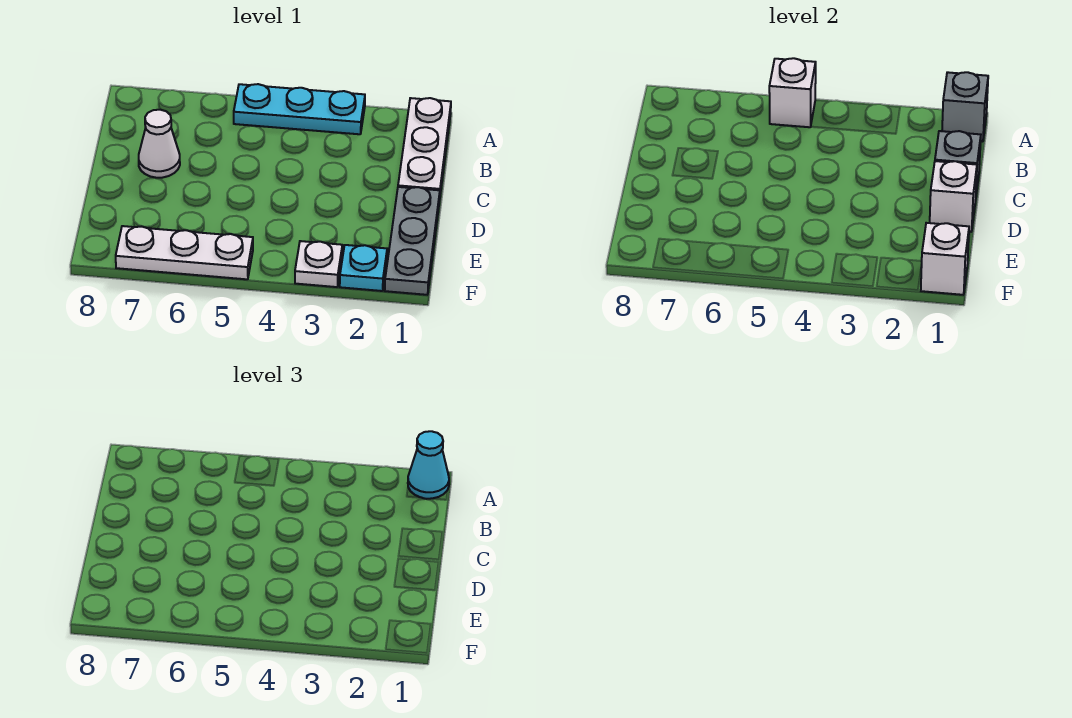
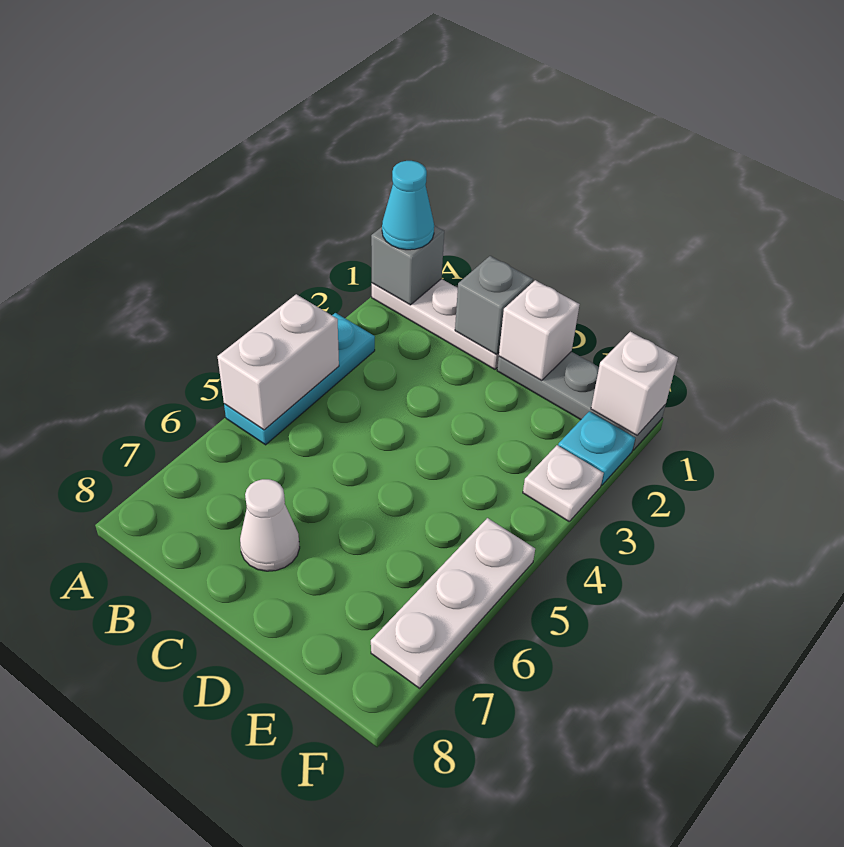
white 1x1 brick [769,58,816,127] -> white 1x2 brick [217,294,339,430]

